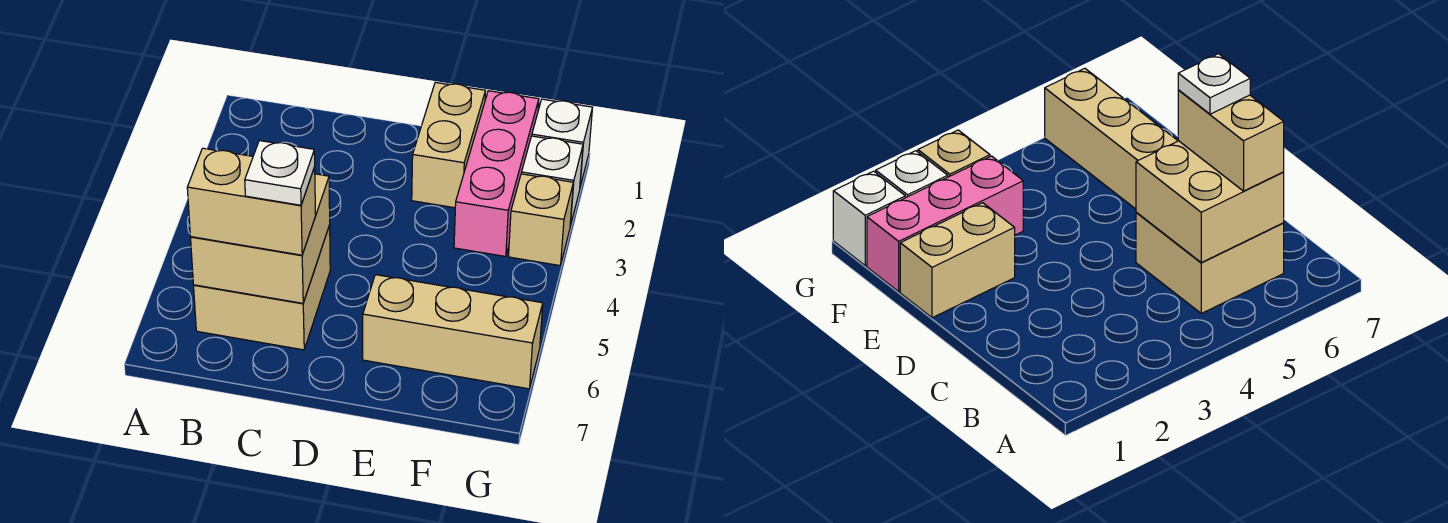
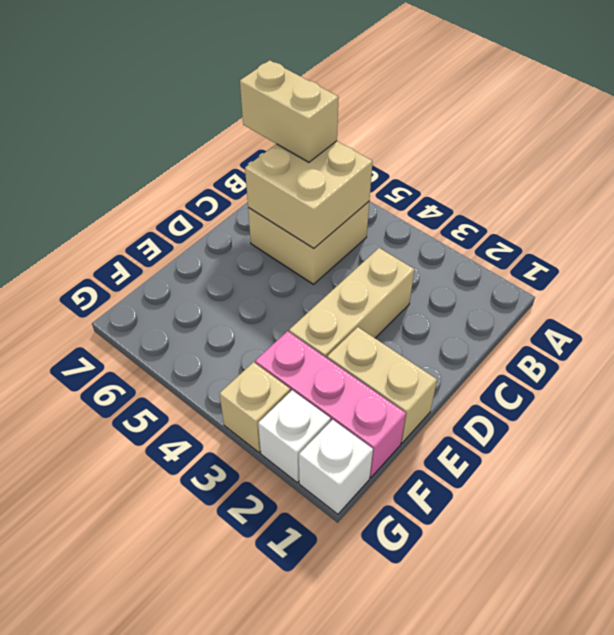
tan 1x2 brick [187,148,316,255] -> tan 1x2 brick turned to [240,60,339,162]
white 1x1 plate [245,141,315,205] -> none
tan 1x3 brick [363,275,543,389] -> tan 1x3 brick moved to [289,248,415,358]

